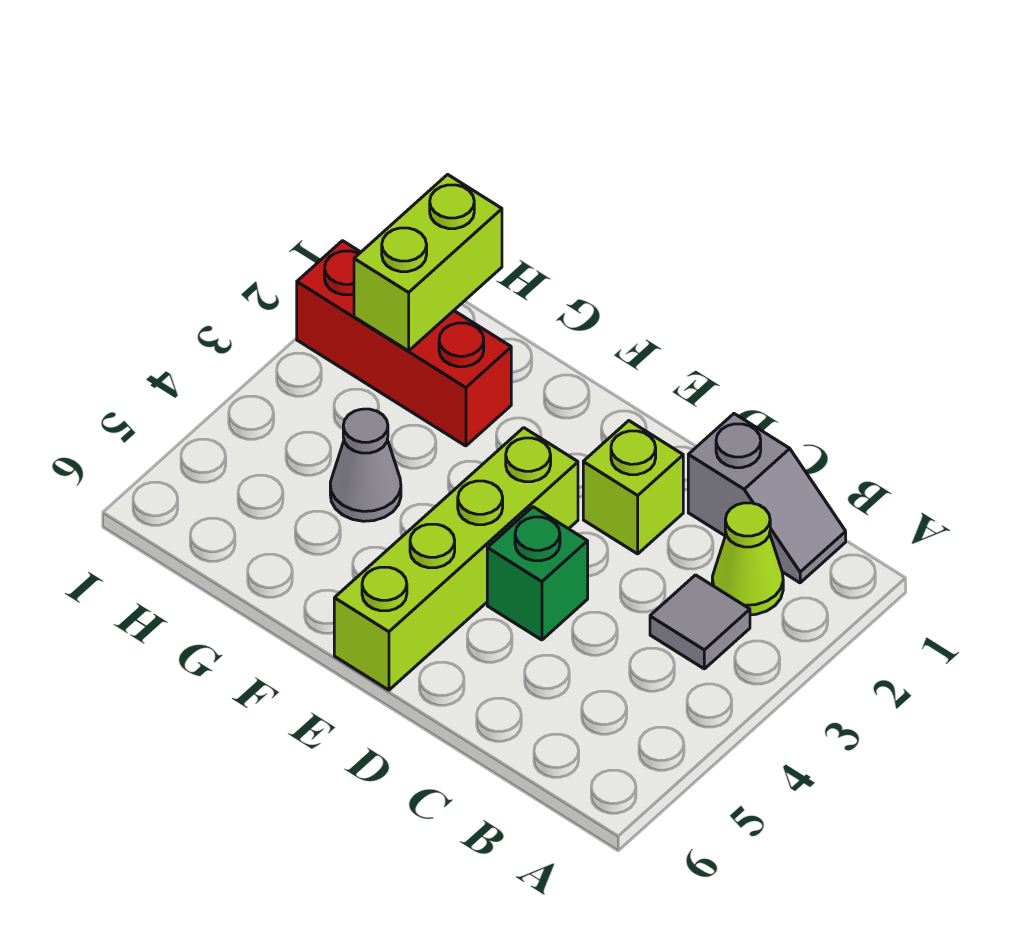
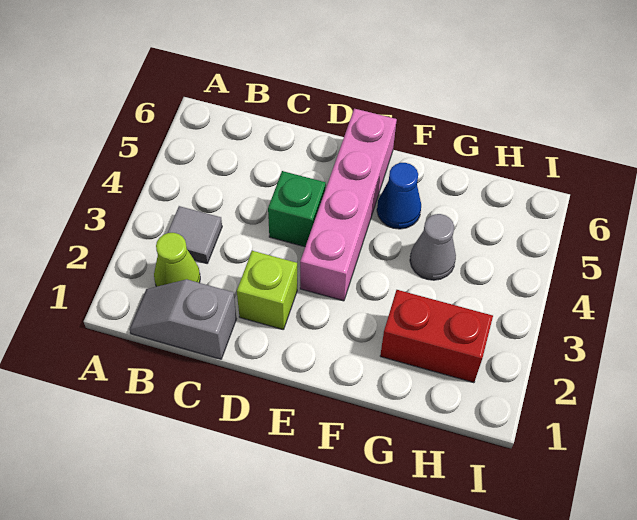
lime 1x4 brick [334,428,578,690] -> pink 1x4 brick [300,109,397,301]
none -> blue 1x1 cone [377,163,421,229]
red 1x3 brick [297,241,511,446] -> red 1x2 brick [380,290,493,383]
lime 1x2 brick [354,175,502,351] -> none

